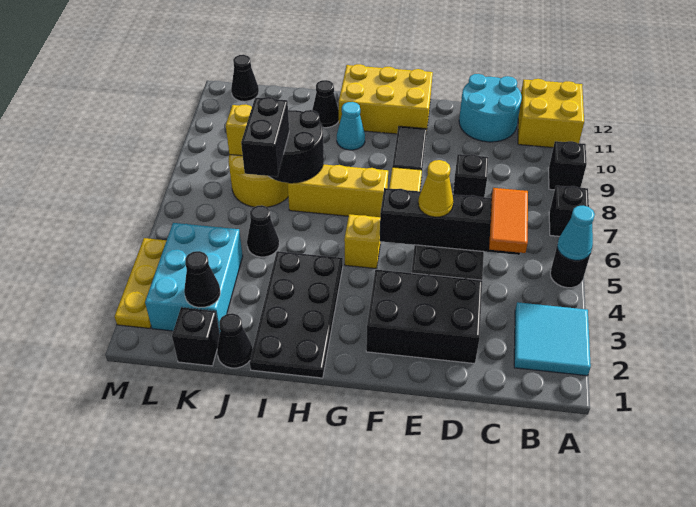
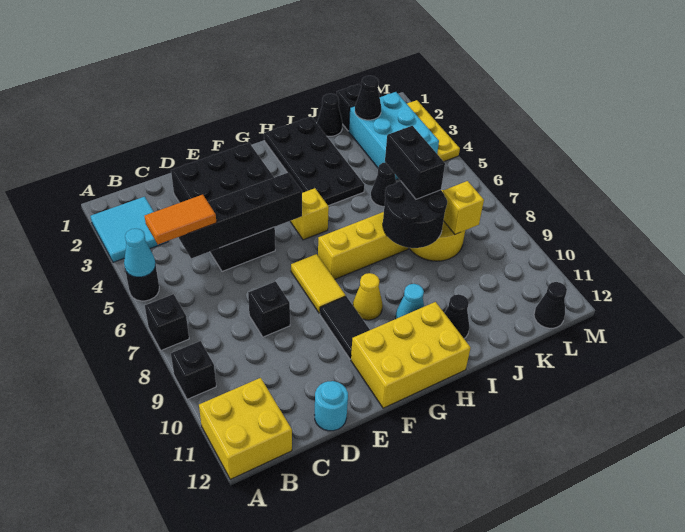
orange 1x2 tile [489,188,528,253] -> orange 1x2 tile turned to [145,195,216,244]
cyan 2x2 round brick [459,74,522,142] -> cyan 1x1 round brick [315,381,348,431]
yellow 1x1 cone [418,160,453,217] -> yellow 1x1 cone moved to [353,273,383,320]

